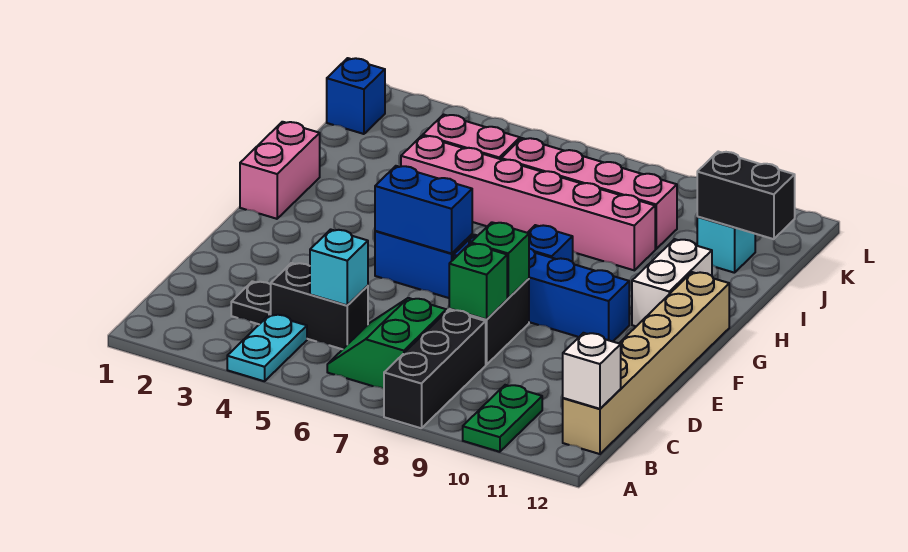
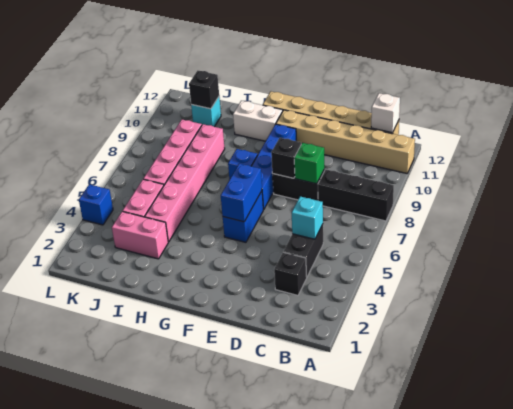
cyan 1x2 plate [227,314,307,381] -> none
green 1x2 plate [463,385,542,452] -> none
none -> tan 1x6 brick [276,110,415,173]
green 2x2 slope [327,298,446,389] -> none
black 1x1 plate [231,281,271,324] -> black 1x1 brick [274,252,307,295]
green 1x1 brick [471,222,529,298] -> black 1x1 brick [271,138,301,178]
pink 1x2 brick [240,122,320,219] -> pink 1x2 brick moved to [112,211,168,259]
black 1x2 brick [697,152,795,239] -> black 1x1 brick [189,71,219,109]
blue 1x1 brick [327,58,385,134] -> blue 1x1 brick moved to [79,184,113,225]

